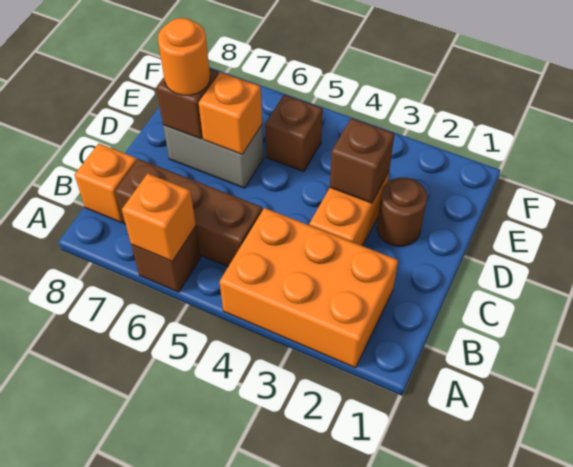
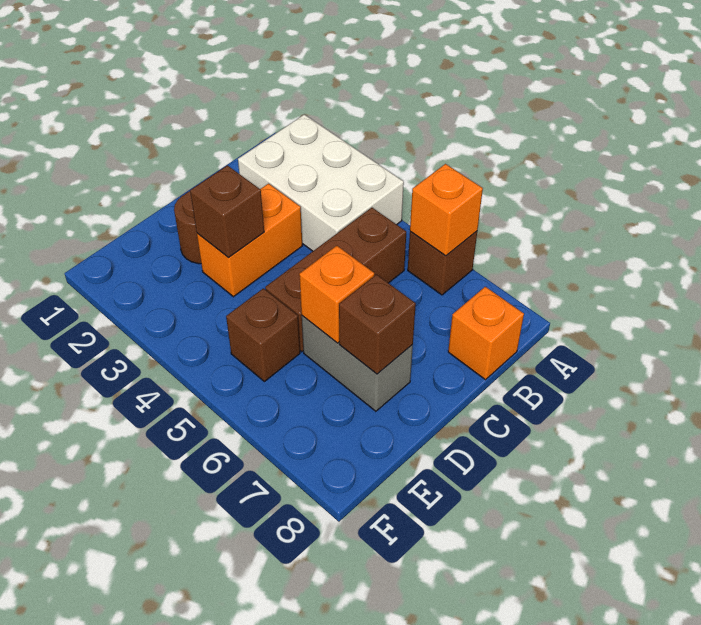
orange 2x3 brick [219,208,398,368] -> white 2x3 brick [238,114,404,251]
brown 1x3 brick [115,159,262,266] -> brown 1x3 brick turned to [265,208,406,352]
orange 1x1 round brick [158,18,210,95] -> none

